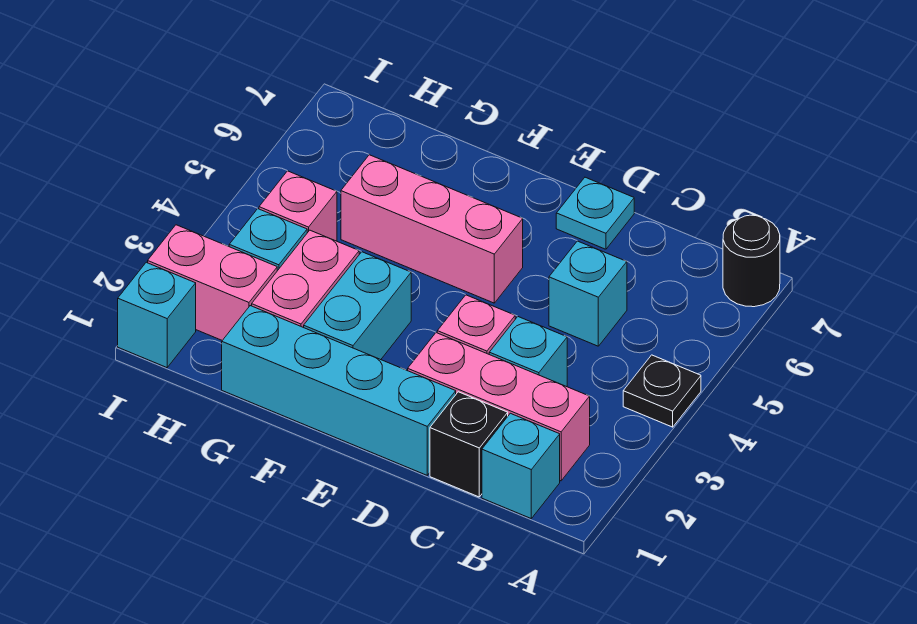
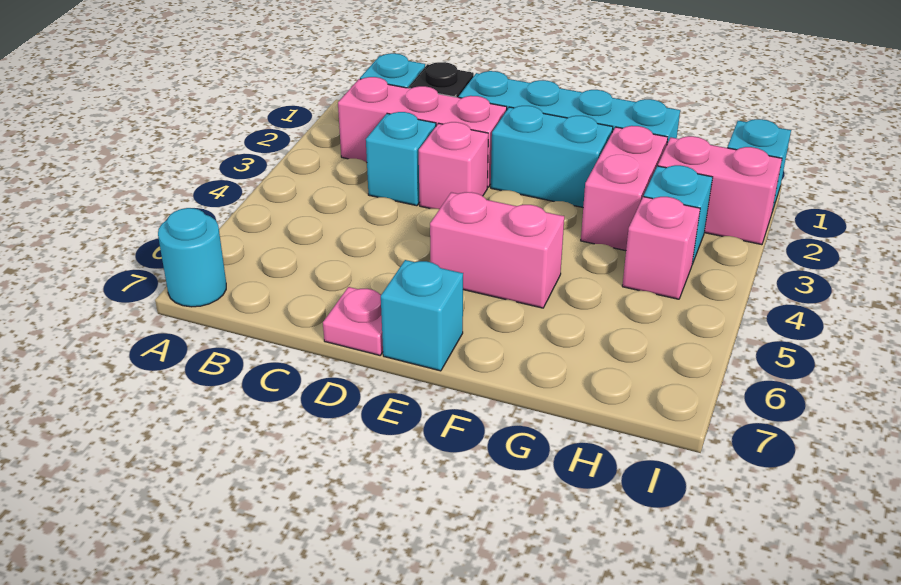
black 1x1 plate [623,355,701,427] -> none
black 1x1 round brick [723,215,780,307] -> cyan 1x1 round brick [158,208,226,307]
cyan 1x1 brick [549,241,627,346] -> cyan 1x1 brick moved to [381,260,463,371]
cyan 1x1 plate [556,177,634,249] -> pink 1x1 plate [323,287,383,355]
pink 1x3 brick [341,155,523,303] -> pink 1x2 brick [430,192,564,308]
cyan 1x2 brick [304,252,411,360] -> cyan 1x2 brick turned to [491,106,613,207]

